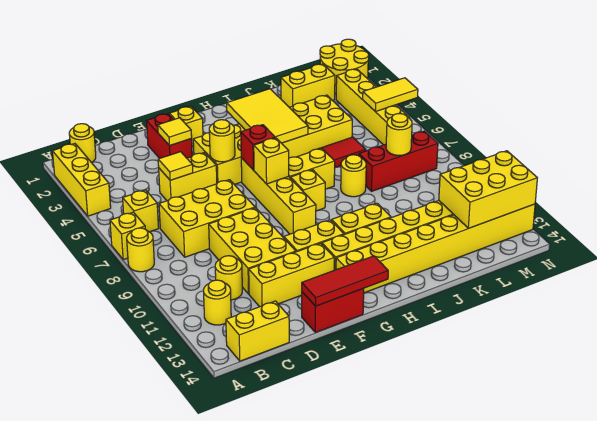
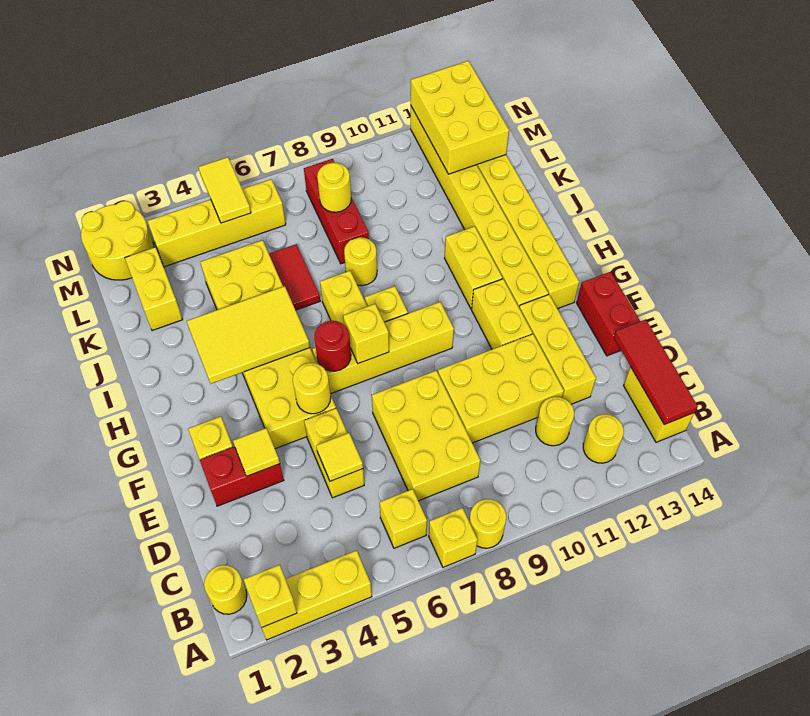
none -> yellow 1x1 brick [243,565,297,628]
red 1x3 tile [302,256,388,306] -> red 1x3 tile moved to [614,319,698,425]
red 1x1 brick [241,125,275,170] -> red 1x1 round brick [314,321,351,371]

